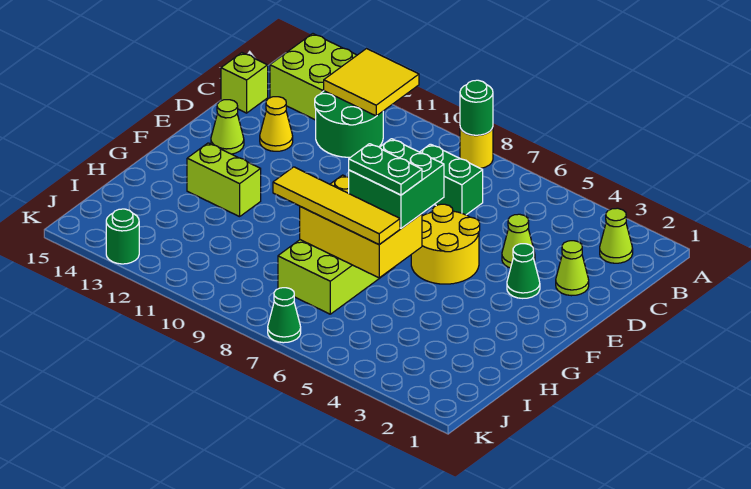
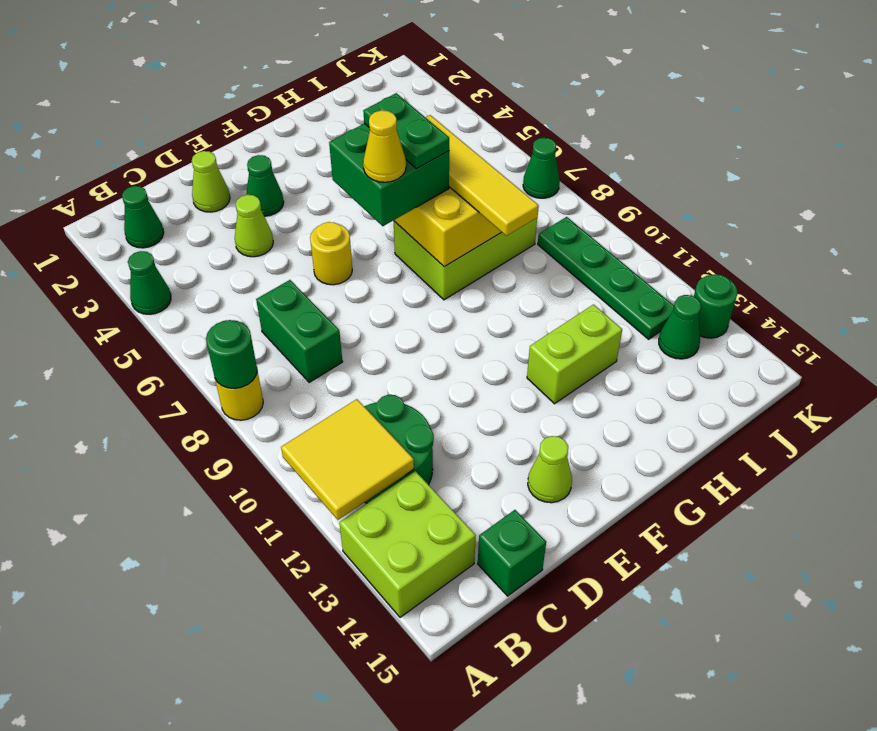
none -> green 1x1 cone [128,251,171,314]
lime 1x1 cone [600,208,633,263] -> green 1x1 cone [122,186,164,248]
lime 1x1 brick [221,53,268,113] -> green 1x1 brick [478,510,546,596]
yellow 1x1 cone [260,97,293,151] -> yellow 1x1 cone moved to [363,110,406,182]
yellow 2x2 round brick [411,204,480,284] -> yellow 1x1 round brick [310,222,352,285]
lime 1x2 brick [187,143,261,217] -> lime 1x2 brick turned to [527,305,622,404]
none -> green 1x4 plate [538,217,674,339]
none -> green 1x1 cone [659,295,701,359]

